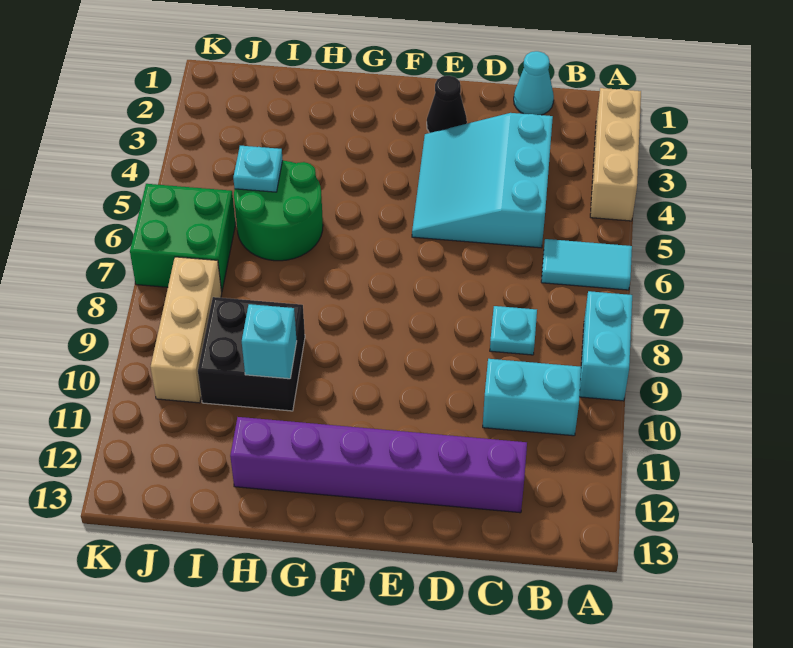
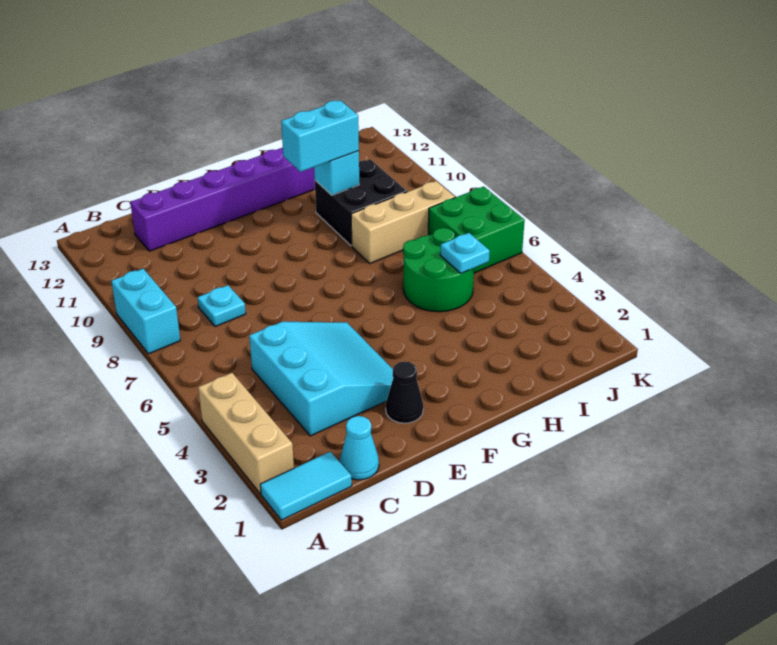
cyan 1x2 tile [541,239,632,290] -> cyan 1x2 tile moved to [260,451,352,520]
cyan 1x2 brick [483,359,581,436] -> cyan 1x2 brick moved to [281,100,359,172]
tan 1x3 brick [151,257,222,403] -> tan 1x3 brick turned to [351,181,455,263]

